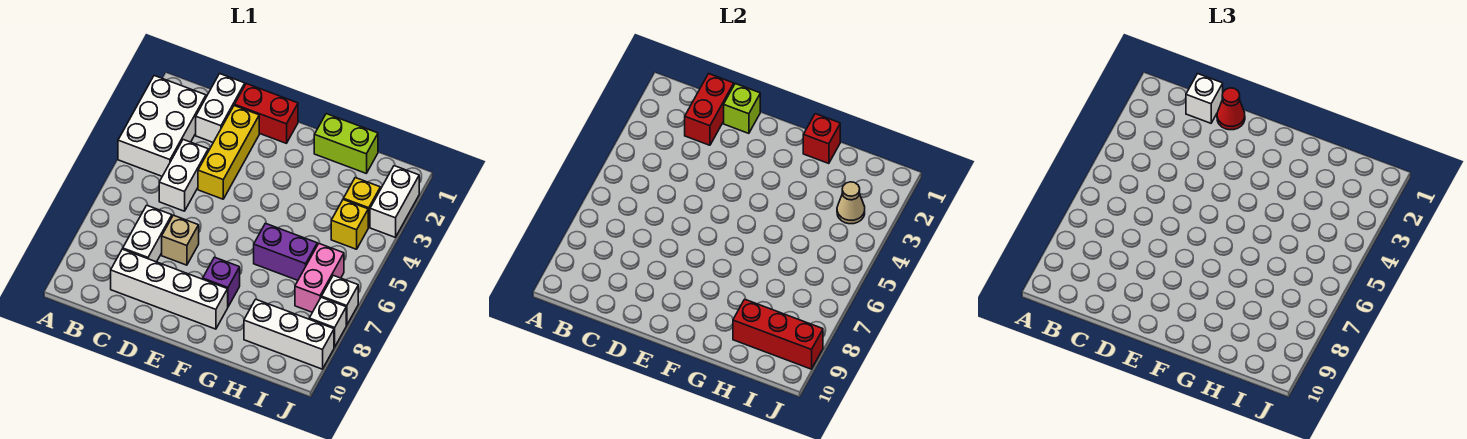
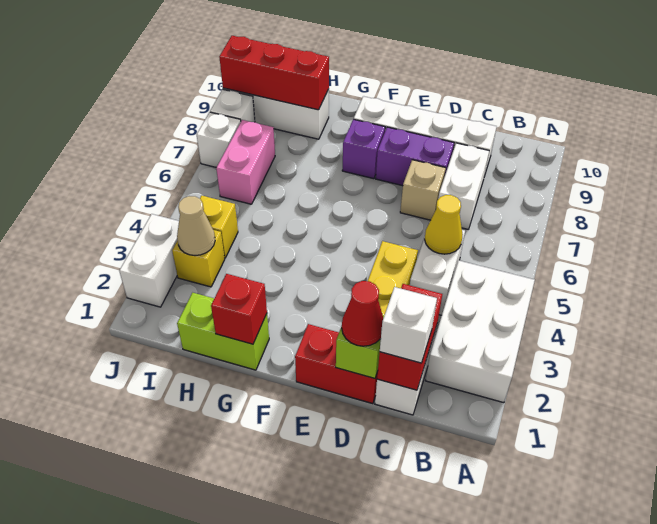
none -> yellow 1x1 cone [425,195,463,254]
purple 1x2 brick [254,223,317,280] -> purple 1x2 brick moved to [376,127,454,186]

